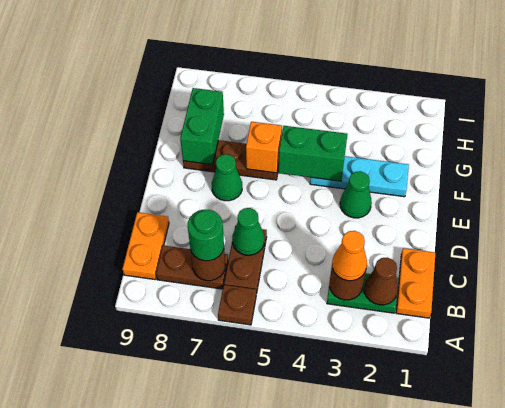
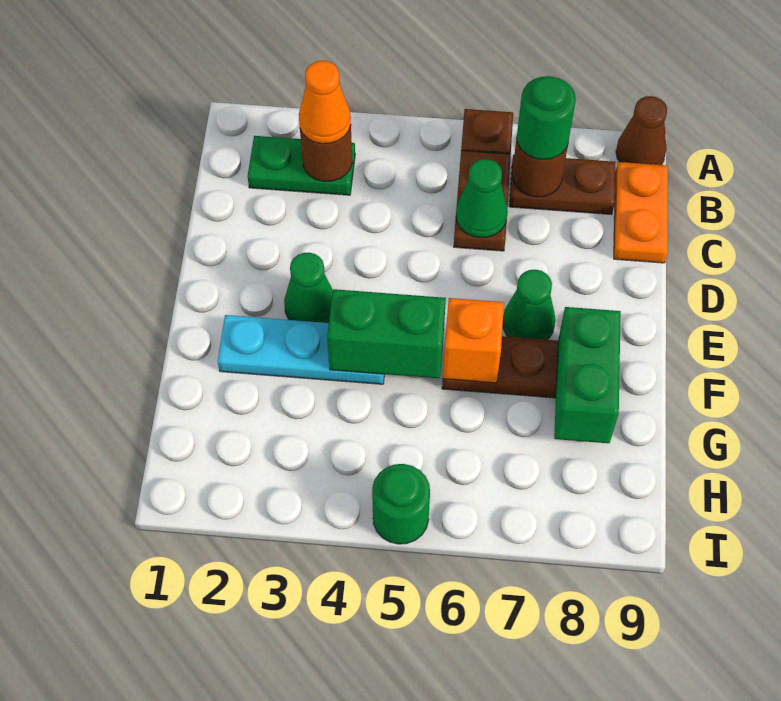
orange 1x2 plate [396,248,435,318] -> none
brown 1x1 cone [364,258,398,305] -> brown 1x1 cone moved to [616,96,667,165]
none -> green 1x1 round brick [372,464,430,544]

